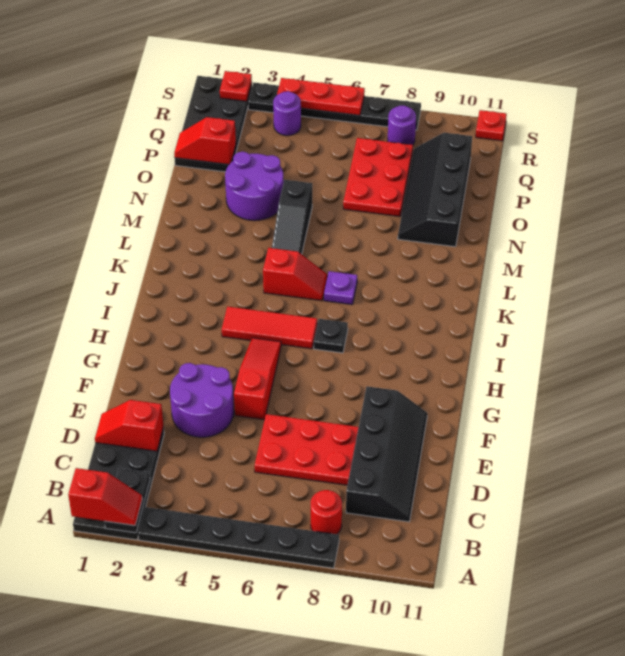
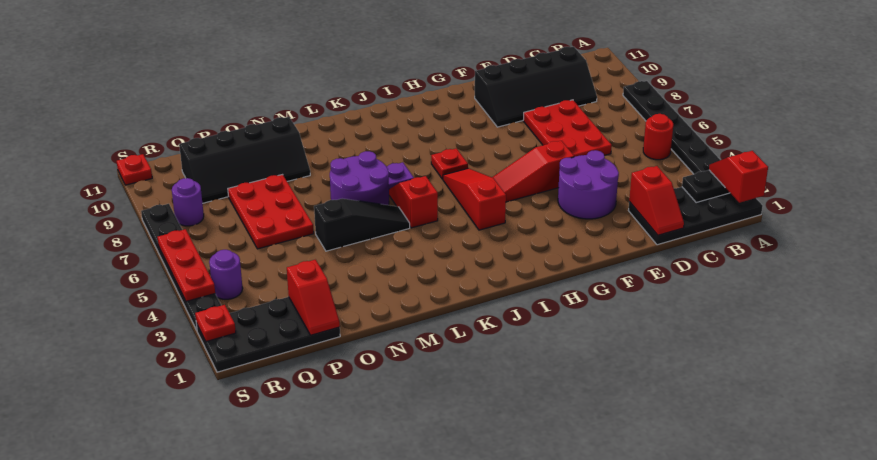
red 1x1 round brick [311,490,342,534] -> red 1x1 round brick moved to [643,114,673,160]
black 2x4 slope [346,386,427,522] -> black 2x4 slope turned to [475,47,597,127]
red 1x3 tile [222,307,317,349] -> red 1x3 slope [443,168,506,230]
black 1x1 plate [314,319,348,353] -> red 1x1 plate [431,148,468,179]
purple 2x2 round brick [225,152,284,221] -> purple 2x2 round brick moved to [330,151,389,205]
red 2x3 plate [343,138,413,217] -> red 2x3 plate turned to [228,175,314,249]

